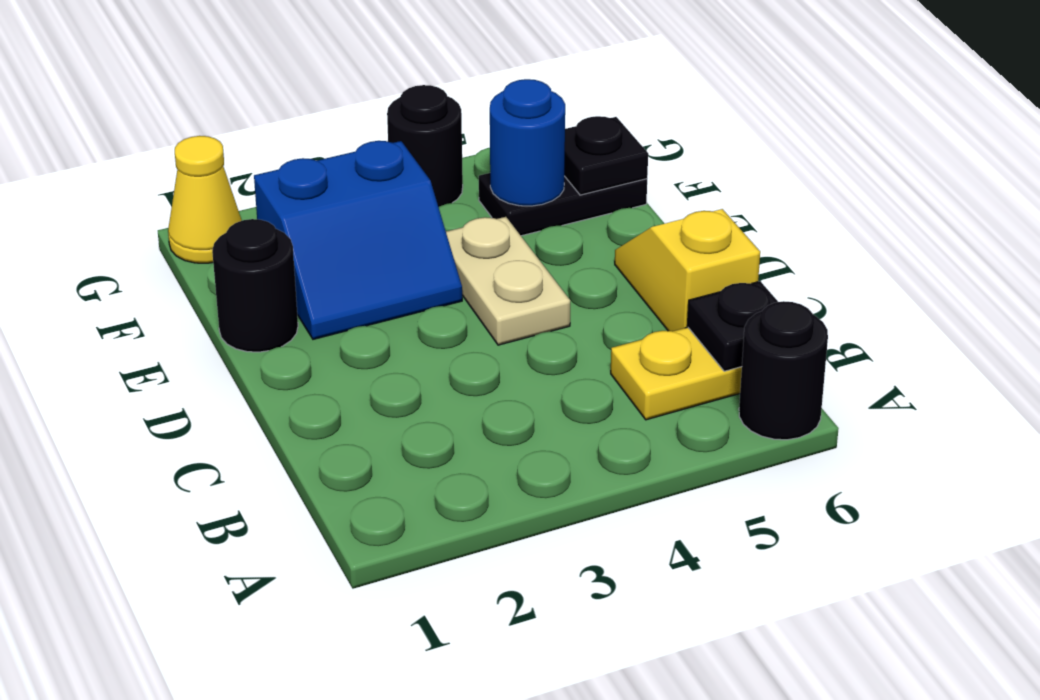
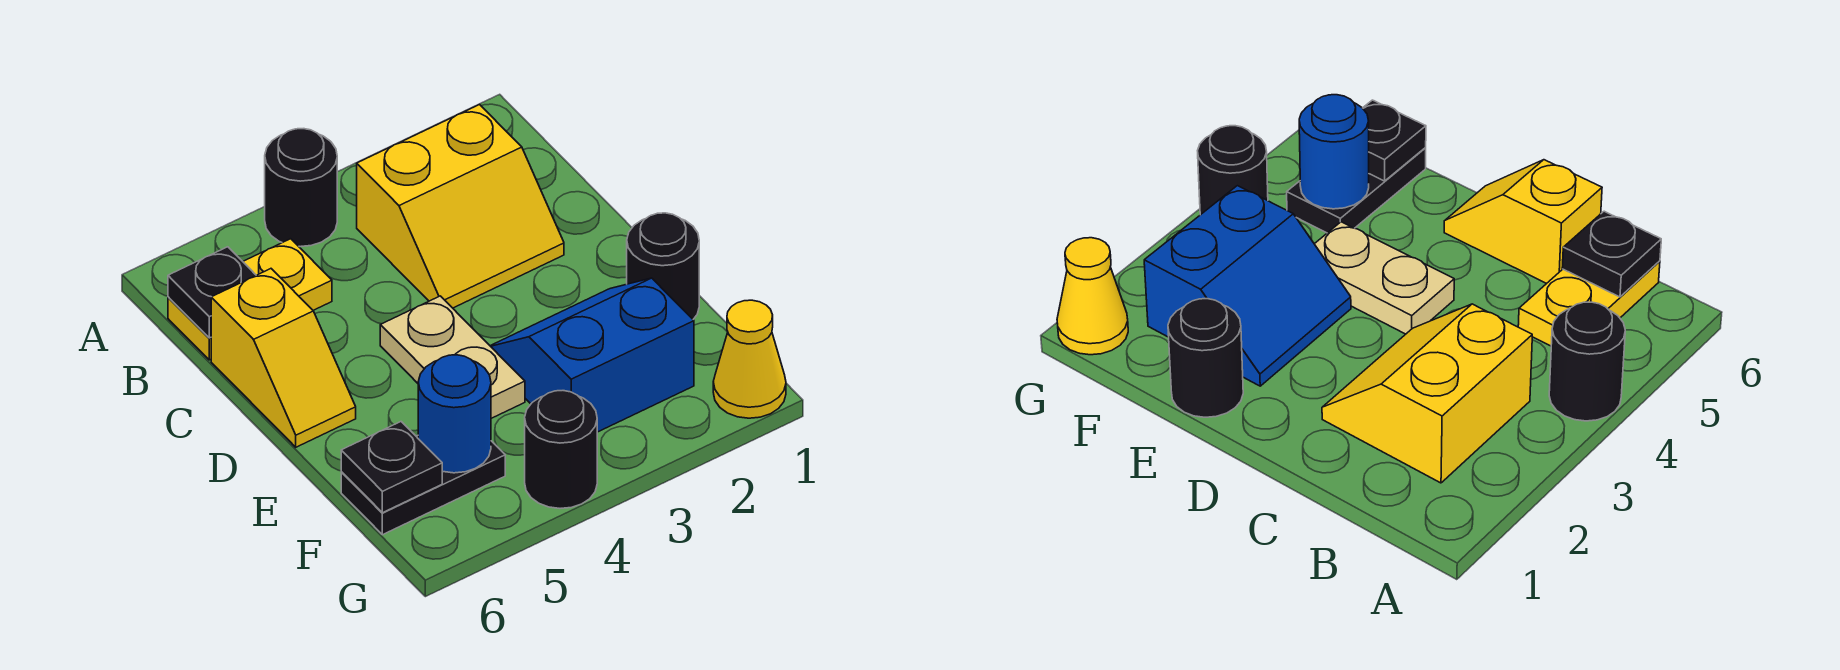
black 1x1 round brick [739,301,828,440] -> black 1x1 round brick moved to [265,129,337,247]
none -> yellow 2x2 slope [357,105,564,308]

